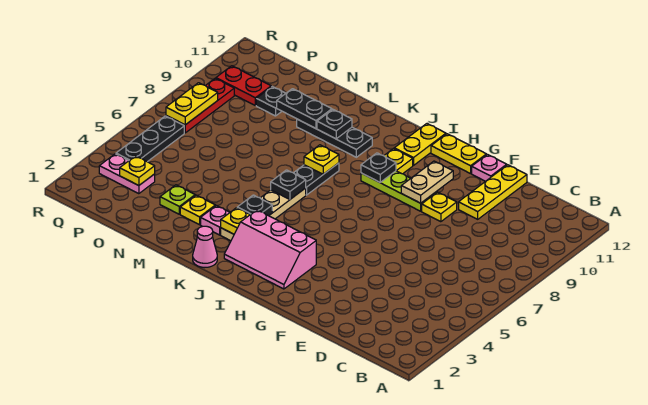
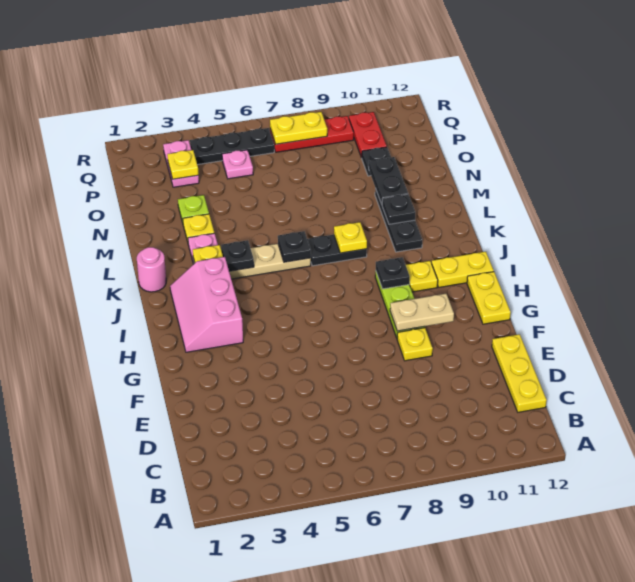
yellow 1x3 plate [459,165,527,219] -> yellow 1x3 plate turned to [492,334,547,412]
pink 1x1 plate [472,155,507,181] -> pink 1x1 plate moved to [222,150,253,179]
pink 1x1 cone [193,226,217,268] -> pink 1x1 round brick [137,247,166,292]

